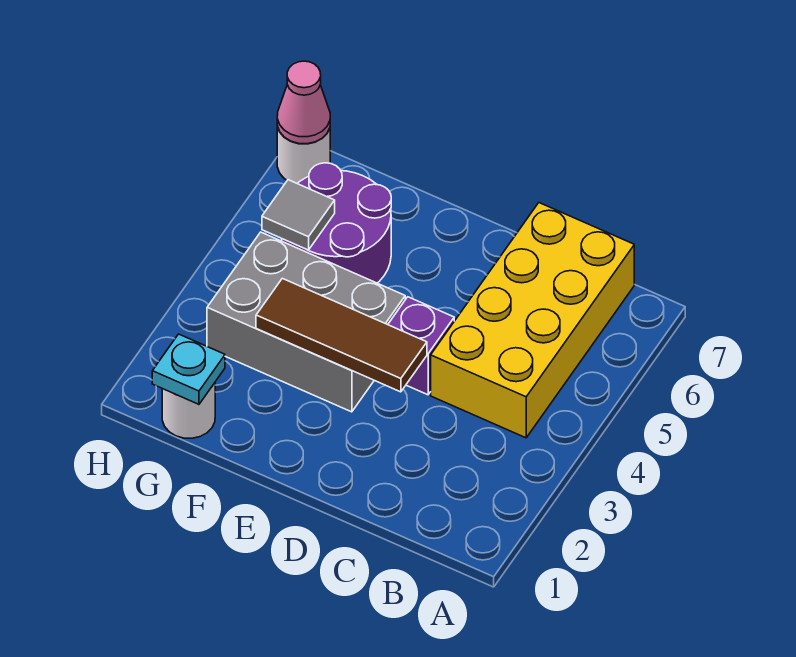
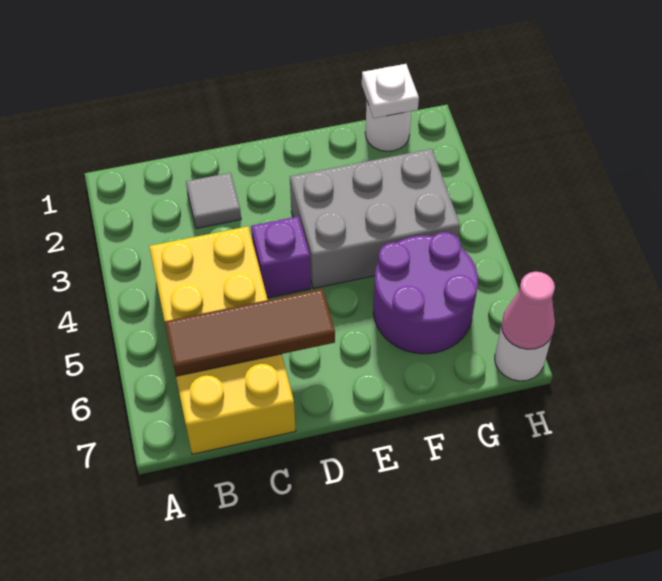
brown 1x3 tile [256,278,427,392] -> brown 1x3 tile moved to [165,289,335,376]
cyan 1x1 plate [152,334,225,404] -> white 1x1 plate [362,64,419,118]
grey 1x1 tile [262,180,335,250] -> grey 1x1 tile moved to [186,173,241,228]

